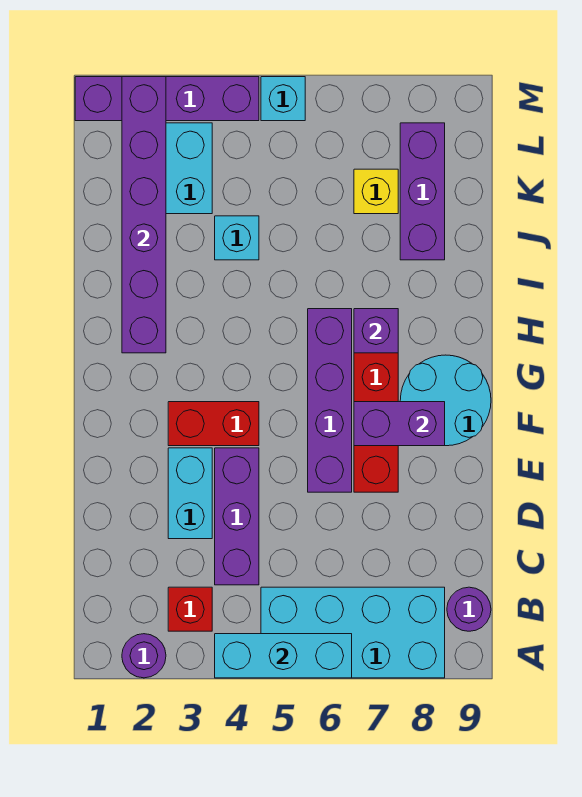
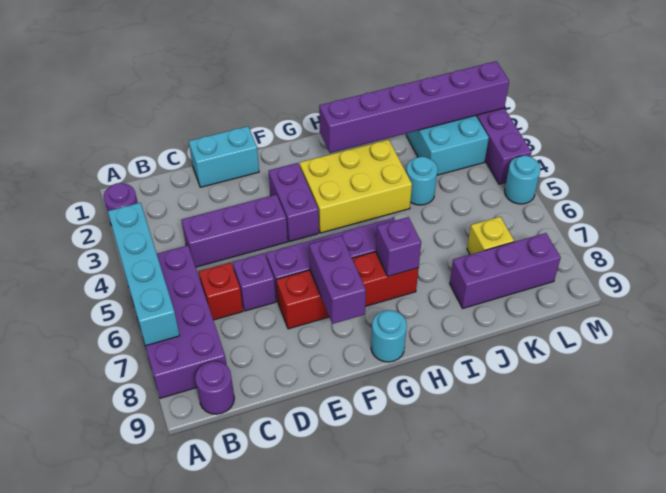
cyan 1x3 brick [215,634,352,678] -> cyan 1x4 brick [108,203,180,346]
cyan 2x4 brick [261,587,445,678] -> purple 2x4 brick [126,246,227,398]
red 1x1 brick [168,587,212,631] -> red 1x1 brick moved to [199,262,243,320]
cyan 1x2 brick [168,448,212,539] -> cyan 1x2 brick moved to [189,126,259,187]
none -> purple 1x1 brick [233,253,276,311]
red 1x2 brick [168,402,259,446] -> purple 1x2 brick [269,163,319,242]
cyan 2x2 round brick [400,355,491,446] -> cyan 1x1 round brick [371,310,407,362]
none -> yellow 2x3 brick [300,139,412,233]
cyan 1x1 brick [215,216,259,260] -> cyan 1x1 round brick [406,157,438,205]
cyan 1x1 brick [261,77,305,121] -> cyan 1x1 round brick [505,156,540,204]

